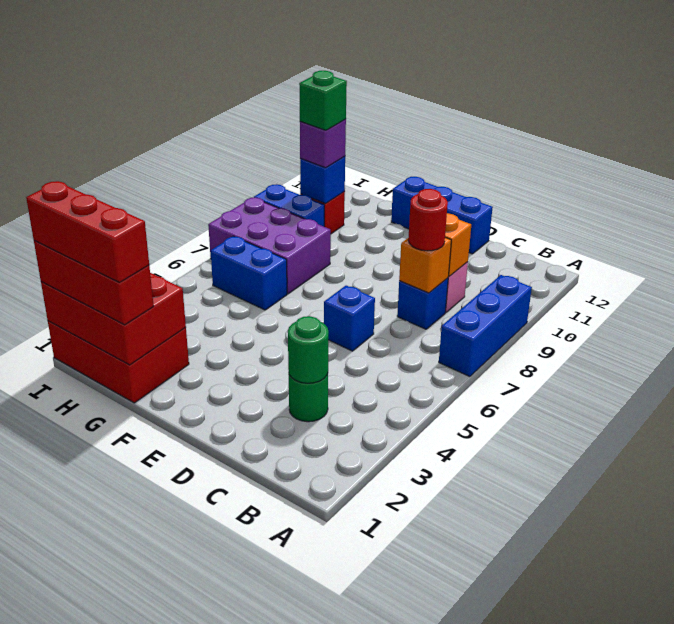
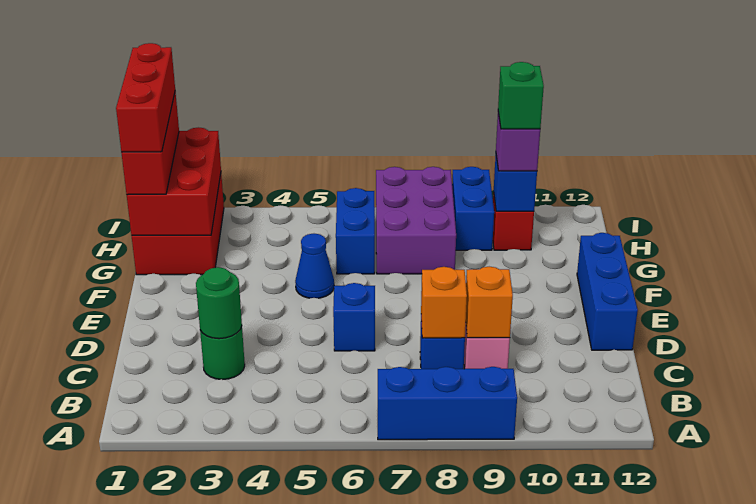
red 1x1 round brick [408,189,448,251] -> none
none -> blue 1x1 cone [295,234,334,298]

